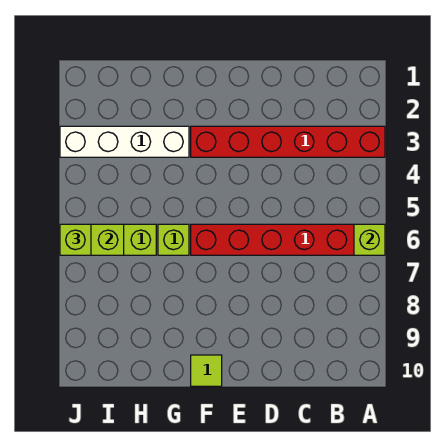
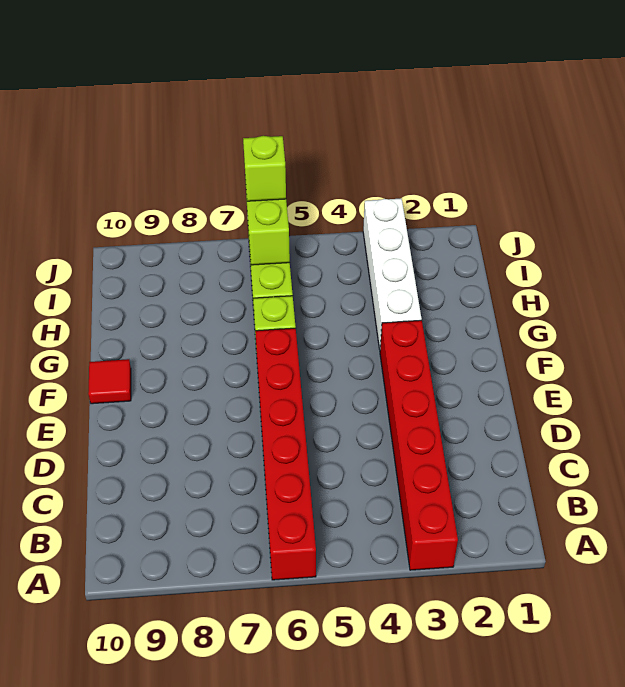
lime 1x1 brick [354,224,385,255] -> none
lime 1x1 tile [191,355,222,386] -> red 1x1 tile [88,359,131,404]

